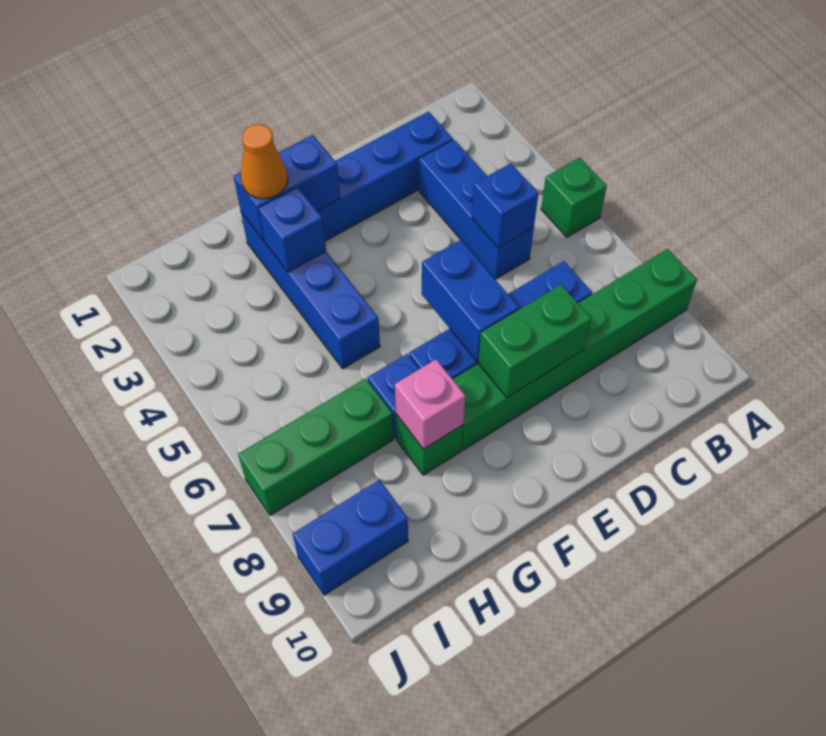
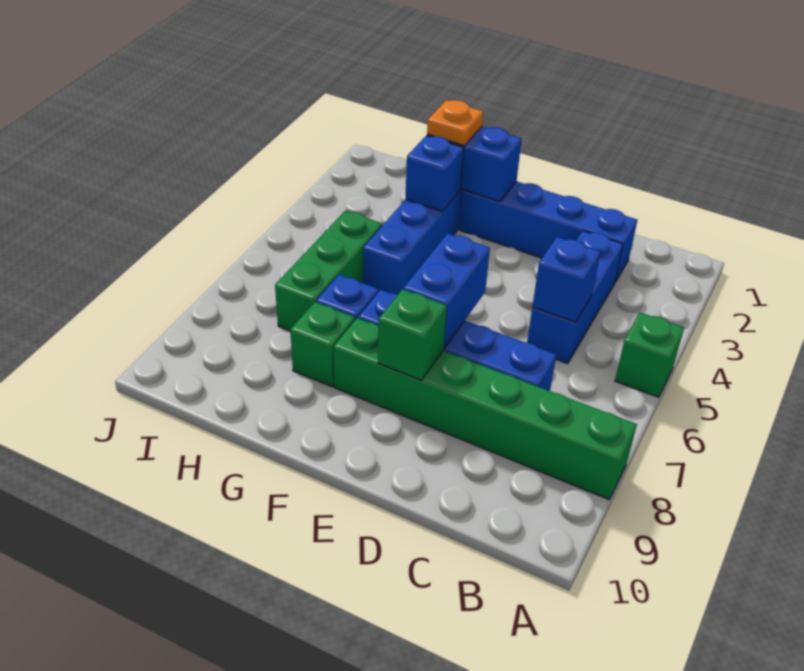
green 1x2 brick [478,285,591,397] -> green 1x1 brick [378,289,447,380]
orange 1x1 cone [241,124,288,199] -> orange 1x1 plate [427,100,483,146]
pink 1x1 brick [395,360,465,449] -> none
green 1x3 brick [238,378,393,515] -> green 1x3 brick turned to [275,211,382,331]
blue 1x2 brick [293,480,408,595] -> none

